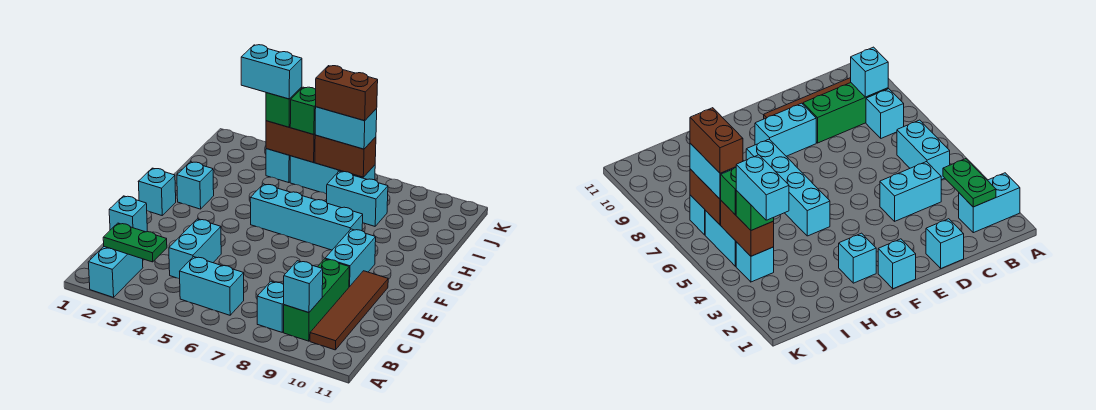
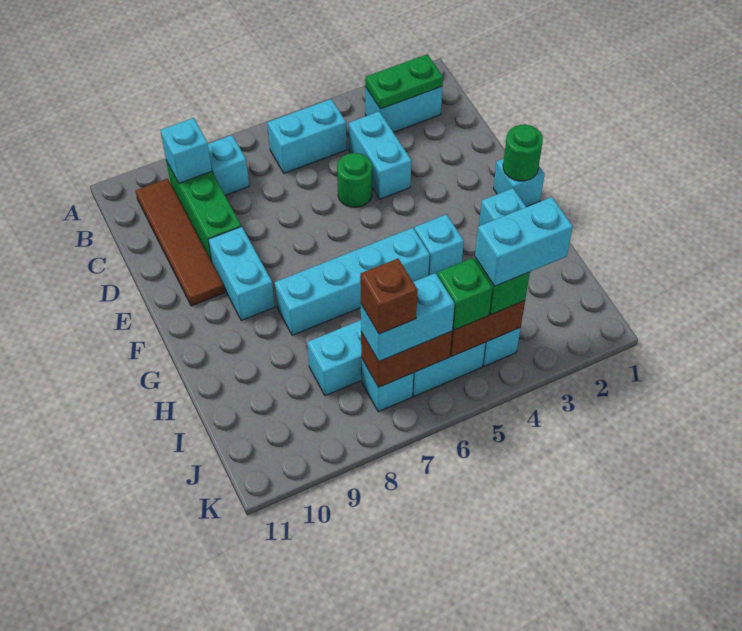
cyan 1x2 brick [88,247,143,297] -> cyan 1x2 brick turned to [365,87,442,133]
cyan 1x1 brick [109,196,147,232] -> cyan 1x1 brick moved to [414,214,464,276]
none -> green 1x1 round brick [337,153,372,207]
none -> green 1x1 round brick [503,124,543,181]
brown 1x2 brick [316,66,378,121] -> brown 1x1 brick [360,259,418,334]

